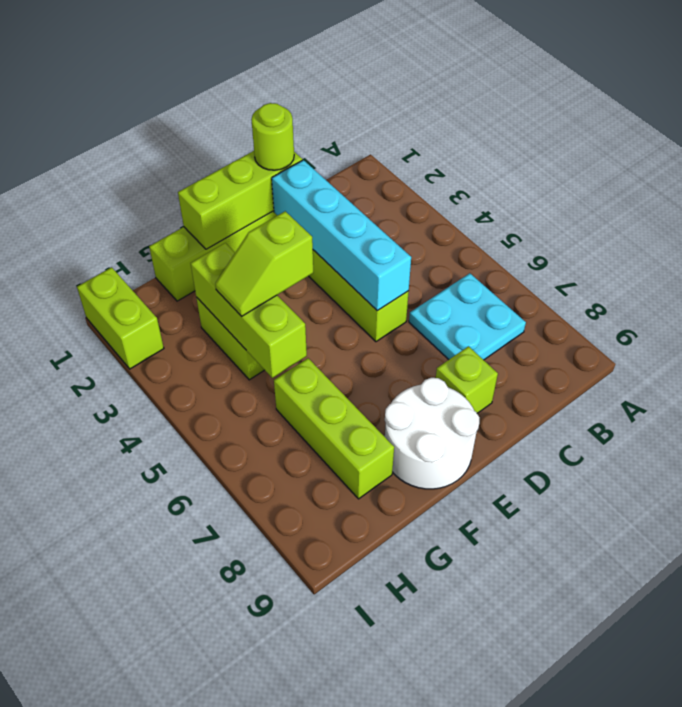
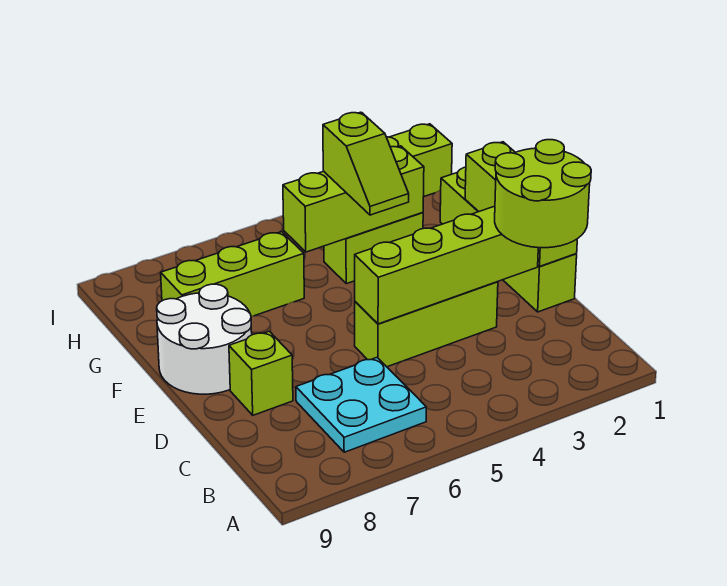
lime 1x1 round brick [251,103,294,170] -> lime 2x2 round brick [495,140,591,248]
cyan 1x4 brick [272,160,411,311] -> lime 1x4 brick [355,206,538,324]
lime 1x2 slope [215,211,313,316] -> lime 1x2 slope turned to [323,112,409,215]

